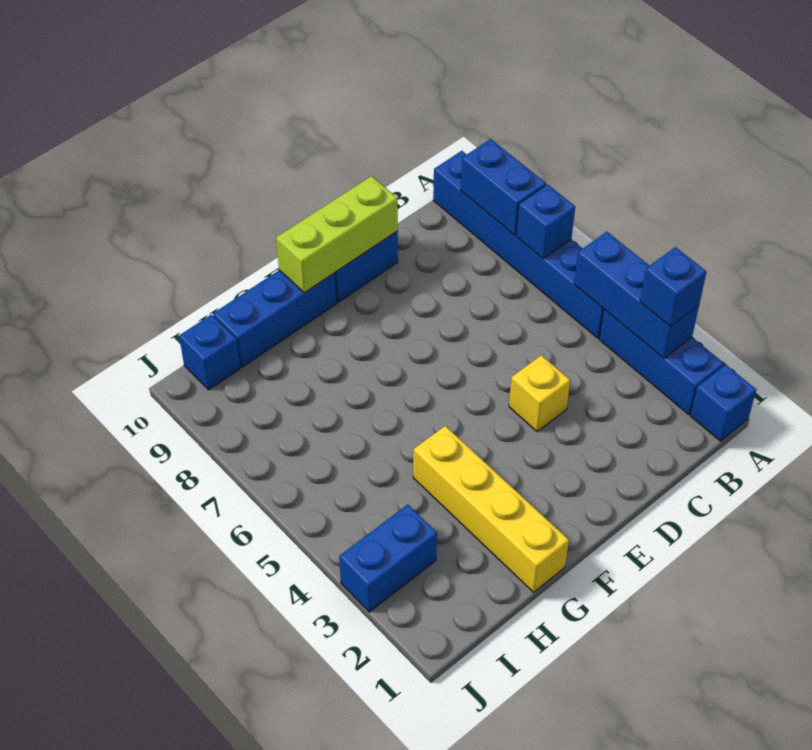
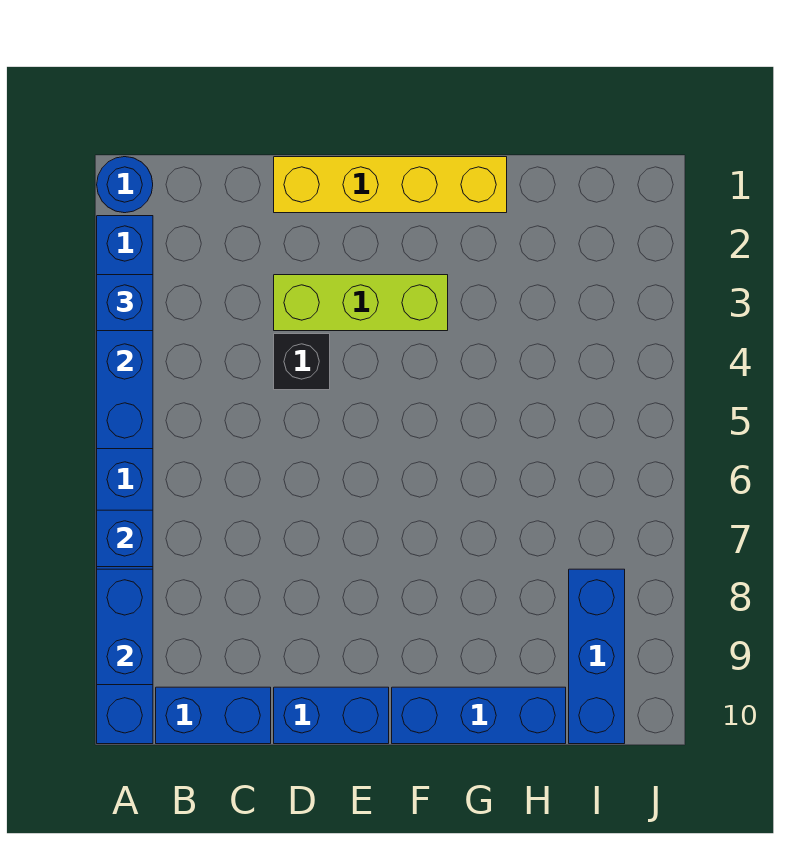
blue 1x1 brick [691,365,757,441] -> blue 1x1 round brick [97,157,153,213]
yellow 1x1 brick [509,355,570,432] -> black 1x1 brick [274,334,330,390]
lime 1x3 brick [276,176,398,293] -> lime 1x3 brick moved to [274,275,448,331]
yellow 1x4 brick [413,426,569,592] -> yellow 1x4 brick turned to [274,157,507,213]
blue 1x2 brick [339,505,437,612] -> blue 1x2 brick moved to [156,687,271,744]
blue 1x1 brick [179,315,240,390] -> blue 1x3 brick [569,569,625,744]

